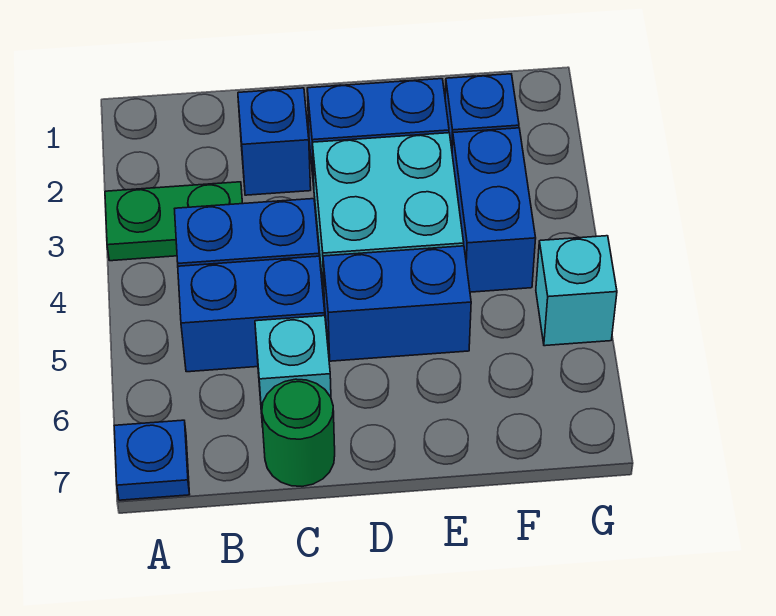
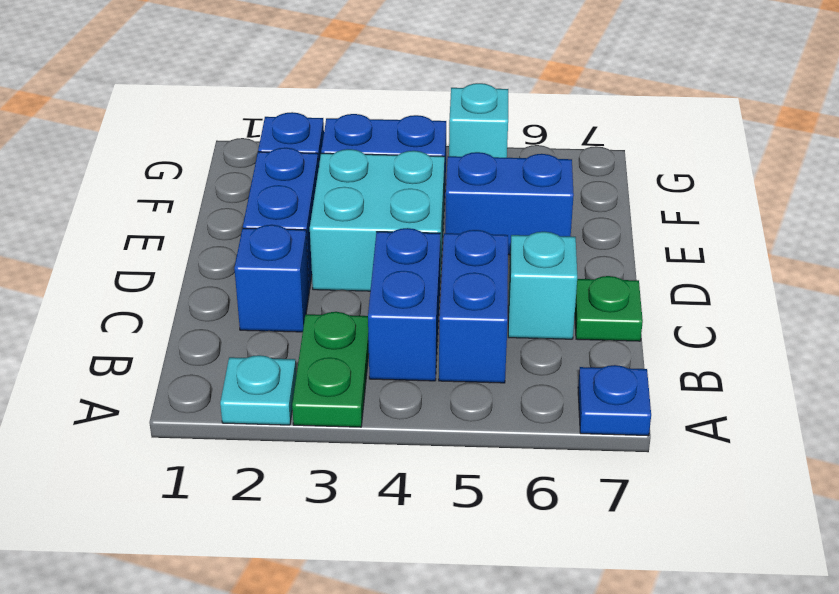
none -> cyan 1x1 plate [220,355,296,425]
green 1x1 round brick [262,379,335,486] -> green 1x1 plate [575,276,643,341]
blue 1x2 brick [323,246,471,361] -> blue 1x2 brick turned to [445,152,574,255]

